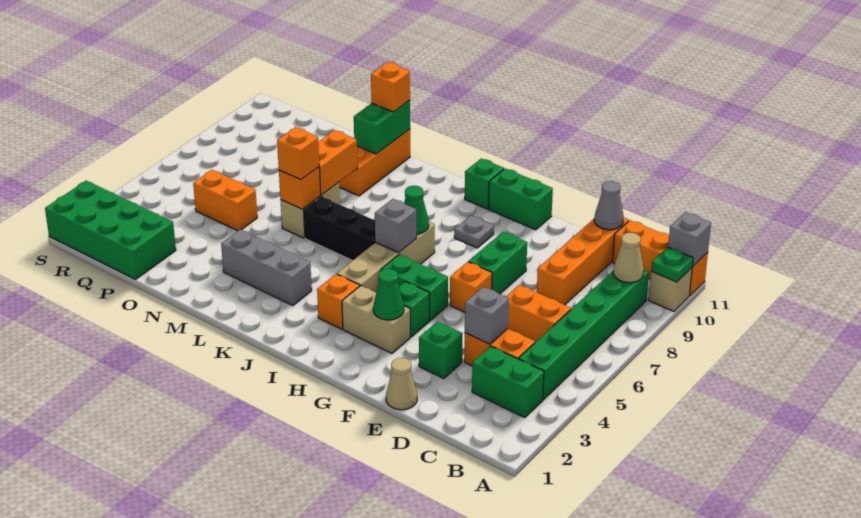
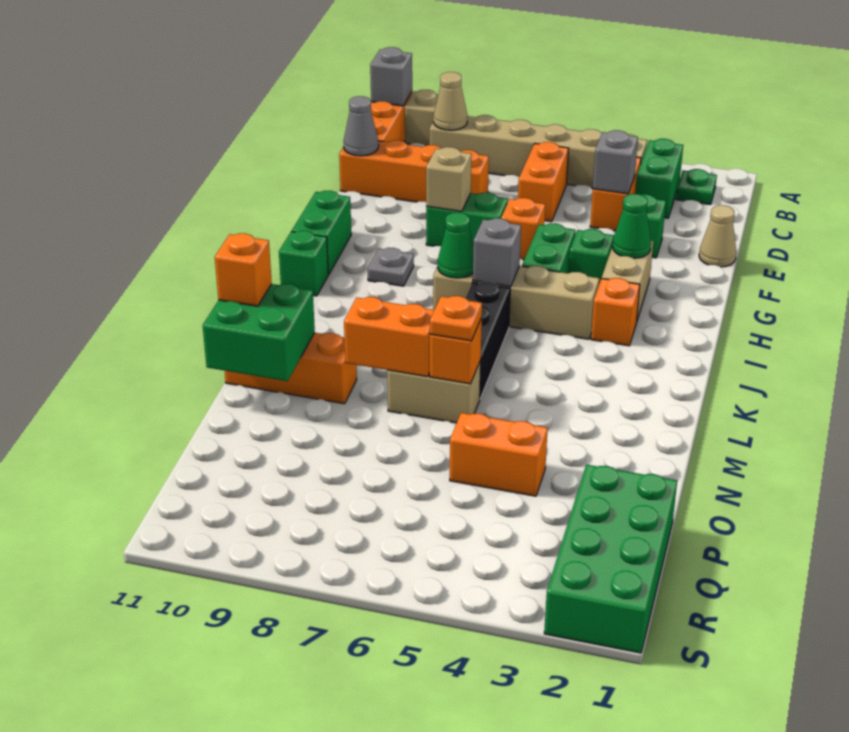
green 1x1 plate [651,247,693,282] -> green 1x1 plate moved to [676,169,717,205]
green 1x6 brick [519,270,649,400] -> tan 1x6 brick [430,115,647,188]
none -> tan 1x1 brick [426,147,471,211]
grey 1x3 brick [221,229,312,306] -> none
orange 1x1 brick [277,127,319,180] -> orange 1x1 plate [430,296,482,341]
green 1x2 brick [354,100,410,154] -> green 2x2 brick [203,284,315,381]
orange 1x2 brick [193,170,257,231] -> orange 1x2 brick turned to [450,413,548,496]

